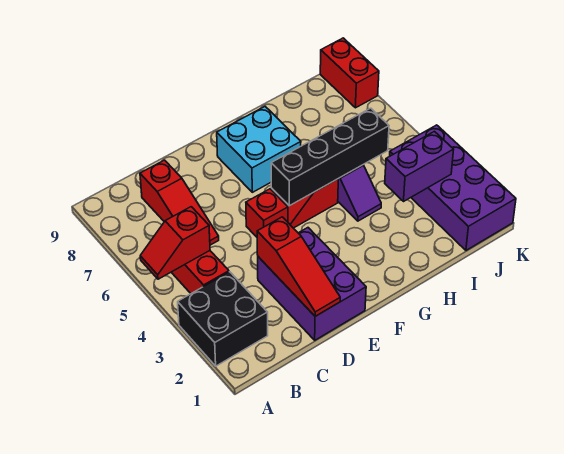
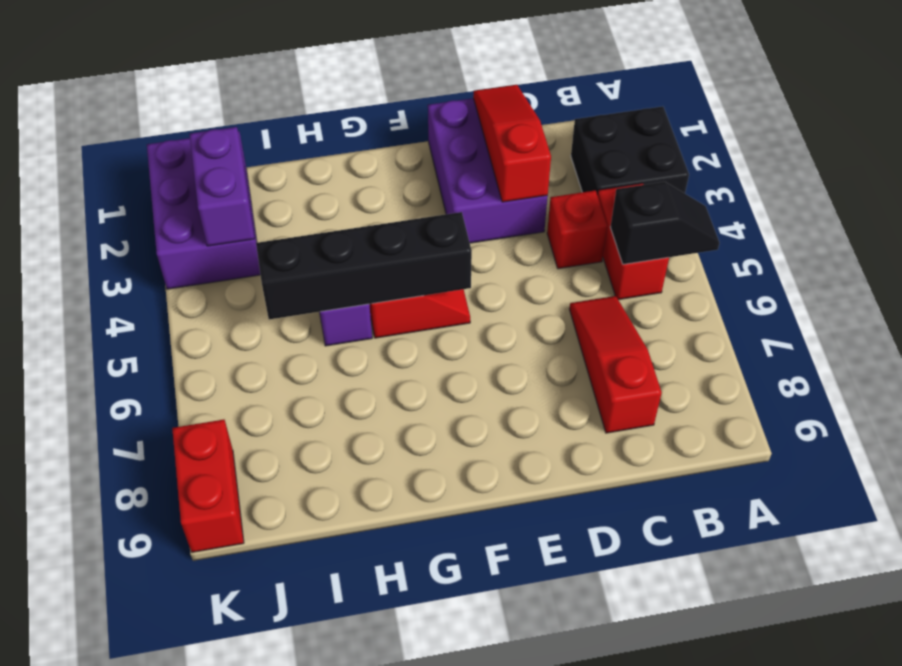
red 1x2 slope [140,207,210,279] -> black 1x2 slope [610,182,720,264]
red 1x1 brick [246,189,288,237] -> red 1x1 brick moved to [547,190,607,269]
cyan 2x2 brick [217,107,301,192] -> none
purple 1x2 brick [385,131,454,202] -> purple 1x2 brick turned to [189,127,255,246]
purple 2x4 brick [390,125,516,250] -> purple 2x3 brick [147,131,260,289]

